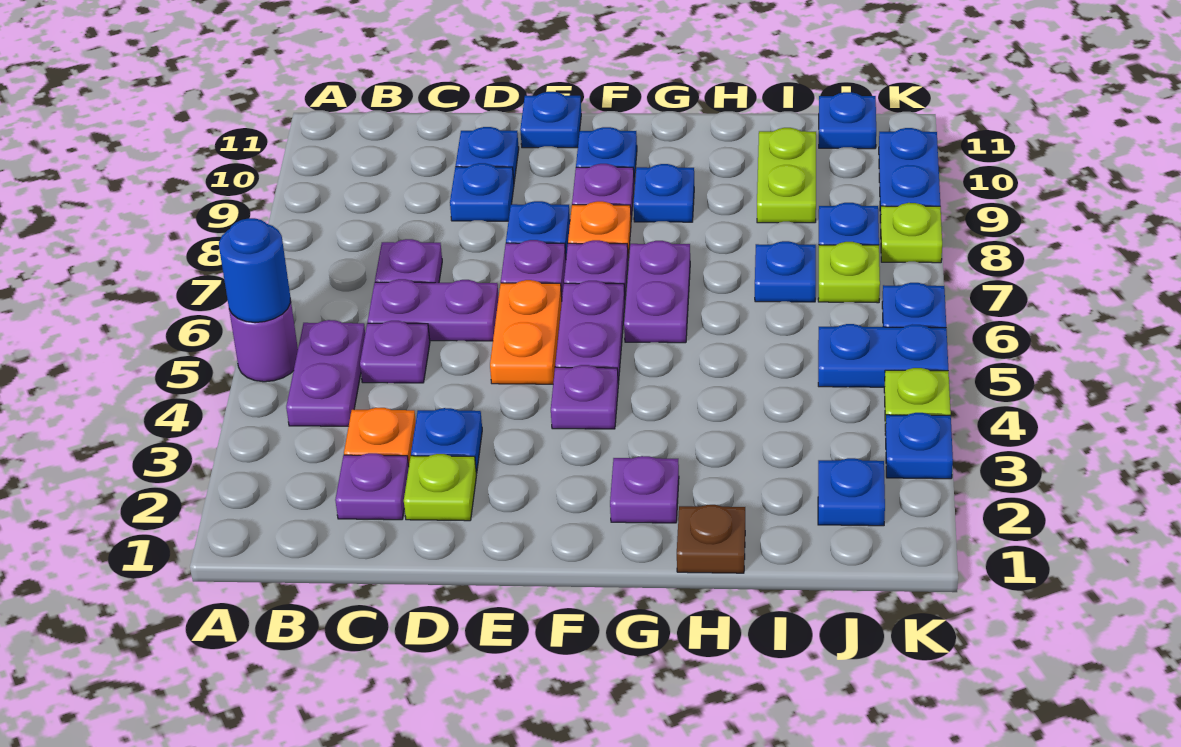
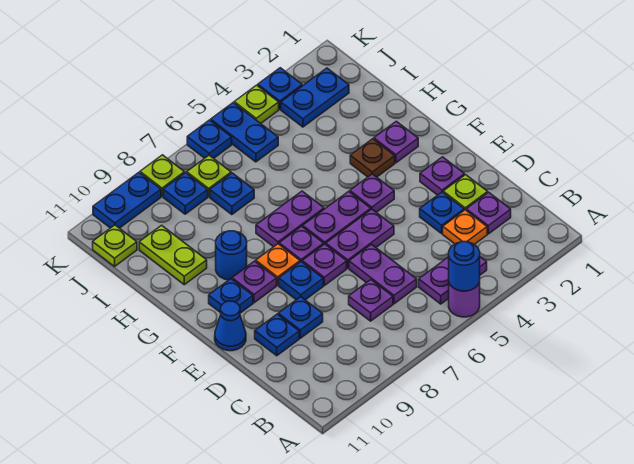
purple 1x1 plate [360,321,430,383] -> purple 1x1 plate moved to [420,157,465,195]
orange 1x2 plate [490,280,562,384] -> purple 1x2 plate [326,209,394,268]
blue 1x1 plate [520,92,581,148] -> blue 1x1 cone [215,301,246,351]
blue 1x1 plate [634,164,694,222] -> blue 1x1 round brick [216,231,247,280]
brown 1x1 plate [677,505,745,573] -> brown 1x1 plate moved to [350,139,395,177]
lime 1x2 plate [757,128,816,223] -> lime 1x2 plate turned to [139,225,207,285]
blue 1x1 plate [818,458,885,526] -> blue 1x2 plate [281,68,349,127]
blue 1x1 plate [819,92,876,149] -> lime 1x1 plate [93,225,137,267]

